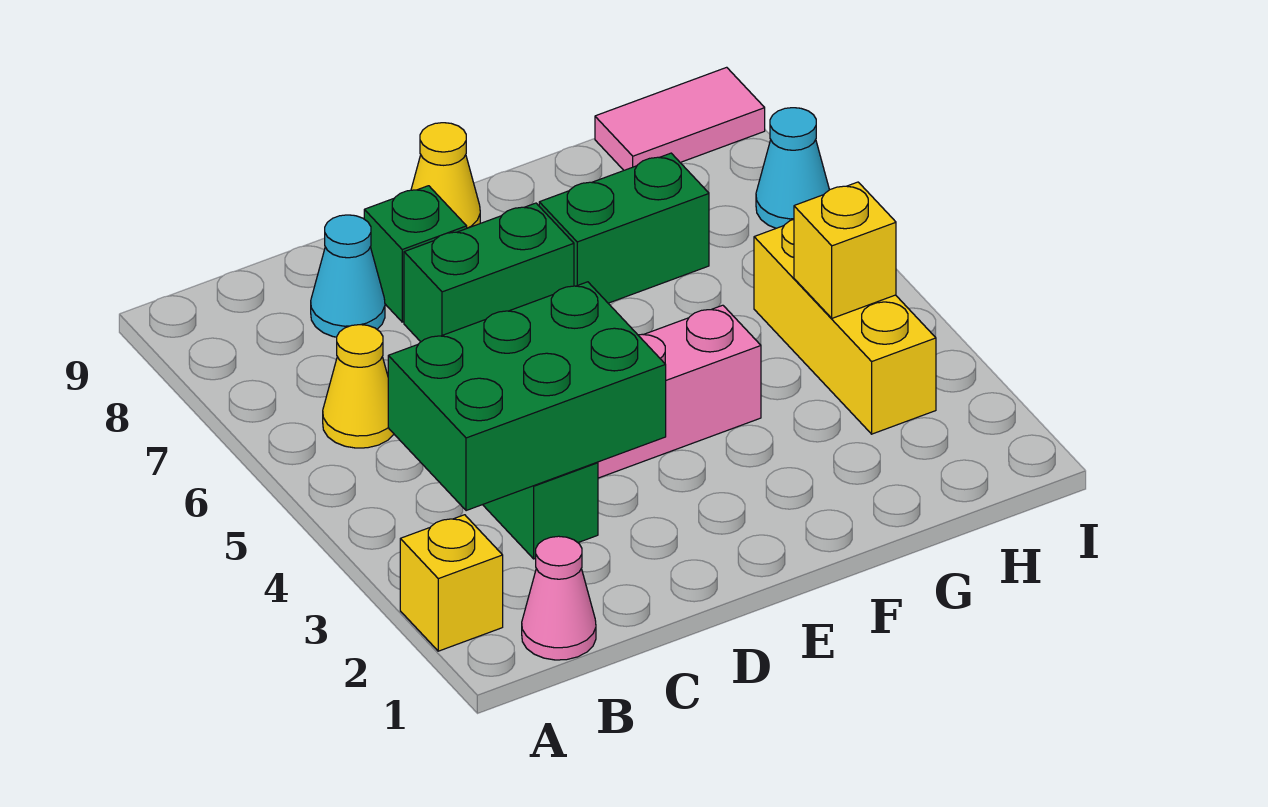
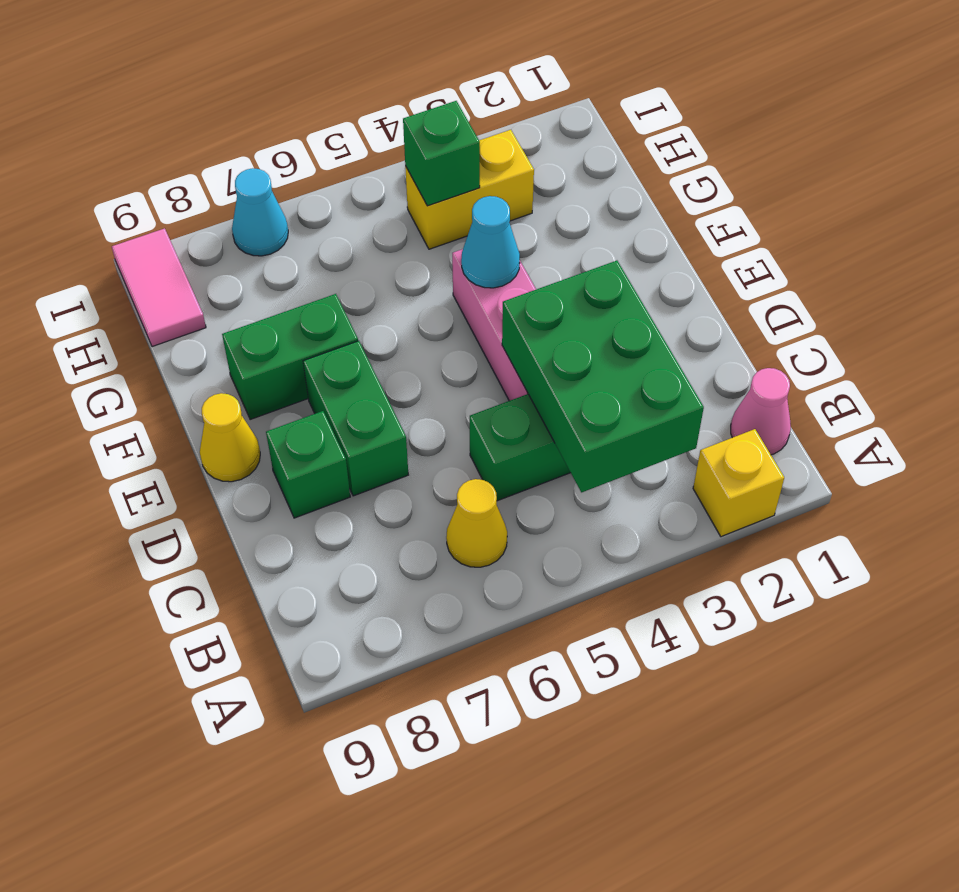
cyan 1x1 cone [311,215,385,337] -> cyan 1x1 cone moved to [461,196,520,288]
green 1x2 brick [539,153,709,303] -> green 1x2 brick turned to [222,294,358,420]
yellow 1x3 brick [754,219,936,434] -> yellow 1x2 brick [405,130,534,249]
yellow 1x1 brick [794,182,896,318] -> green 1x1 brick [403,101,480,206]

